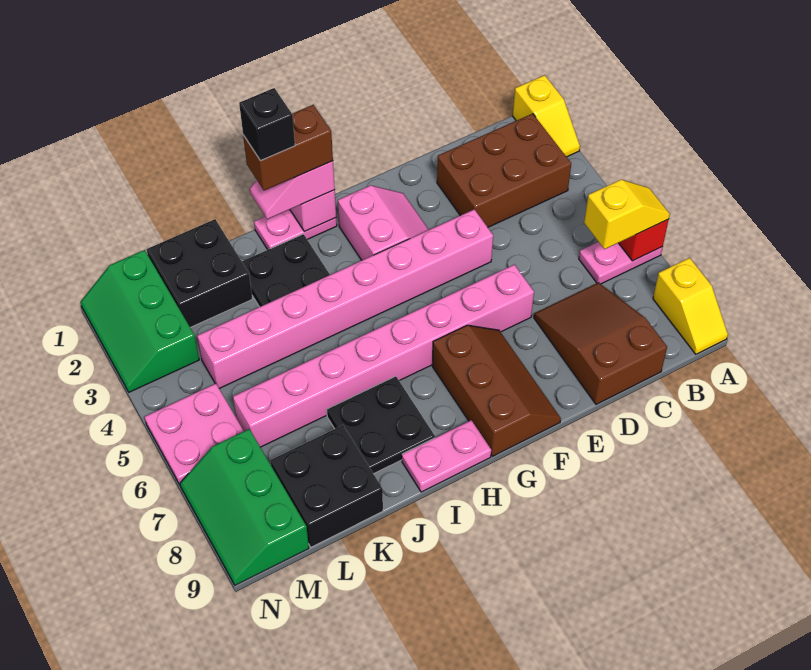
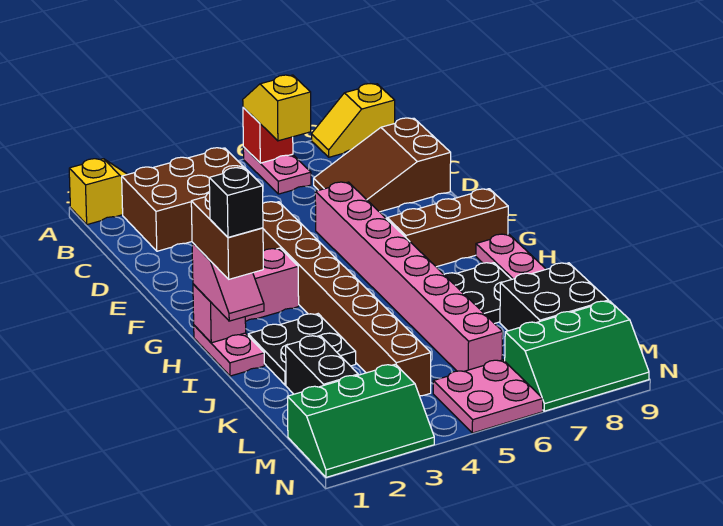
yellow 1x2 slope [653,258,728,354] -> yellow 1x2 slope turned to [312,84,395,157]
brown 2x3 brick [437,114,571,227] -> brown 2x3 brick turned to [122,148,259,251]
pink 1x8 brick [197,209,493,388] -> brown 1x8 brick [263,202,431,396]
black 2x2 brick [146,219,252,328] -> black 1x2 brick [286,336,358,394]

